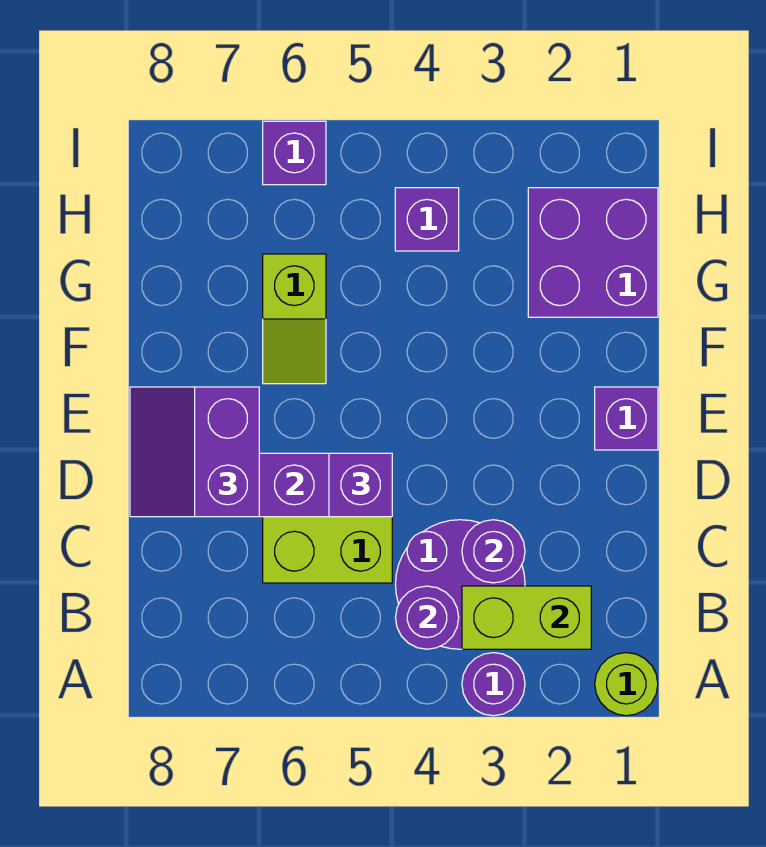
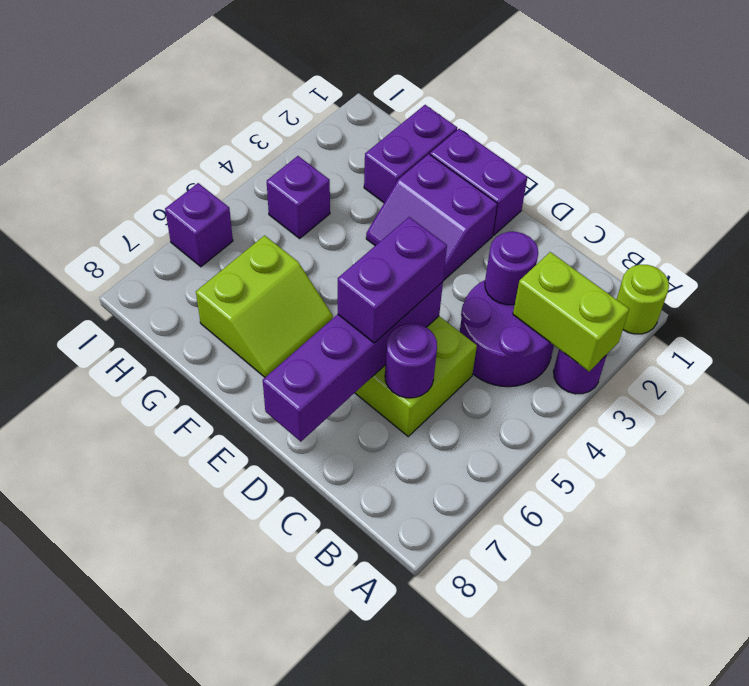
lime 1x2 brick [462,586,591,649] -> lime 1x2 brick turned to [513,252,629,371]
purple 1x1 round brick [396,586,459,649] -> purple 1x1 round brick moved to [385,323,437,398]
purple 1x1 brick [329,453,392,517] -> purple 1x2 brick [338,217,447,343]
purple 2x2 slope [130,387,259,517] -> purple 2x2 slope moved to [366,154,497,281]
purple 1x1 brick [595,387,658,450] -> purple 1x2 brick [430,129,527,235]
lime 1x2 slope [263,254,326,384] -> lime 2x2 slope [196,235,333,377]
purple 2x2 brick [528,188,658,317] -> purple 1x2 brick [364,105,457,203]

